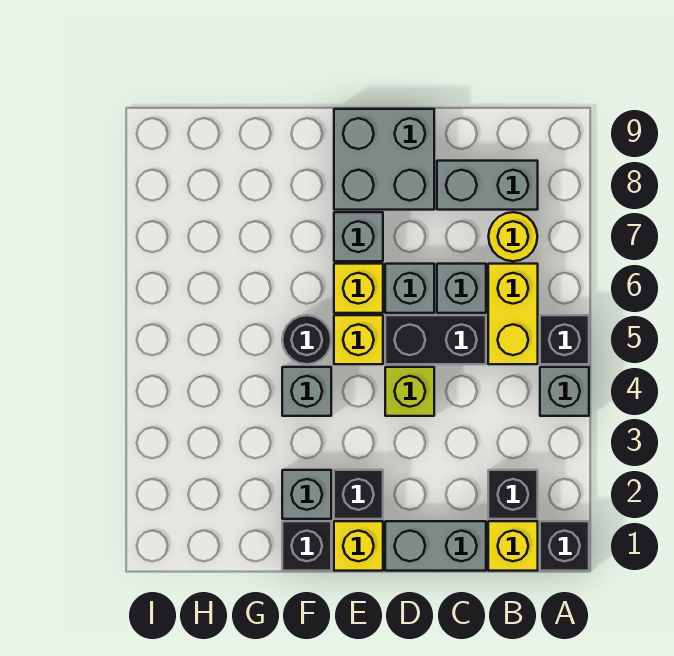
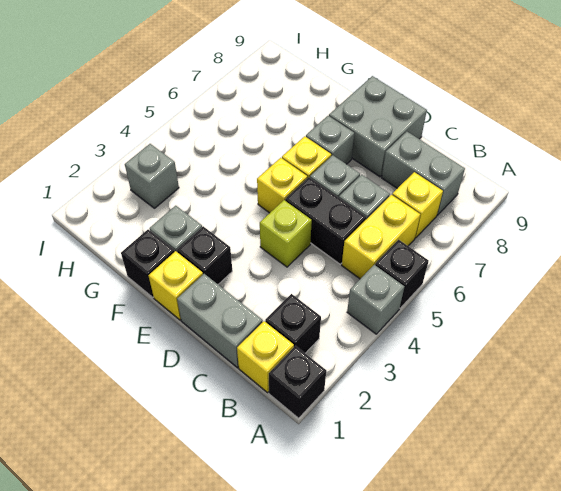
yellow 1x1 round brick [489,212,537,261] -> yellow 1x1 brick [392,172,443,238]
grey 1x1 brick [282,367,331,416] -> grey 1x1 brick moved to [125,144,179,208]
black 1x1 round brick [282,315,331,364] -> none

